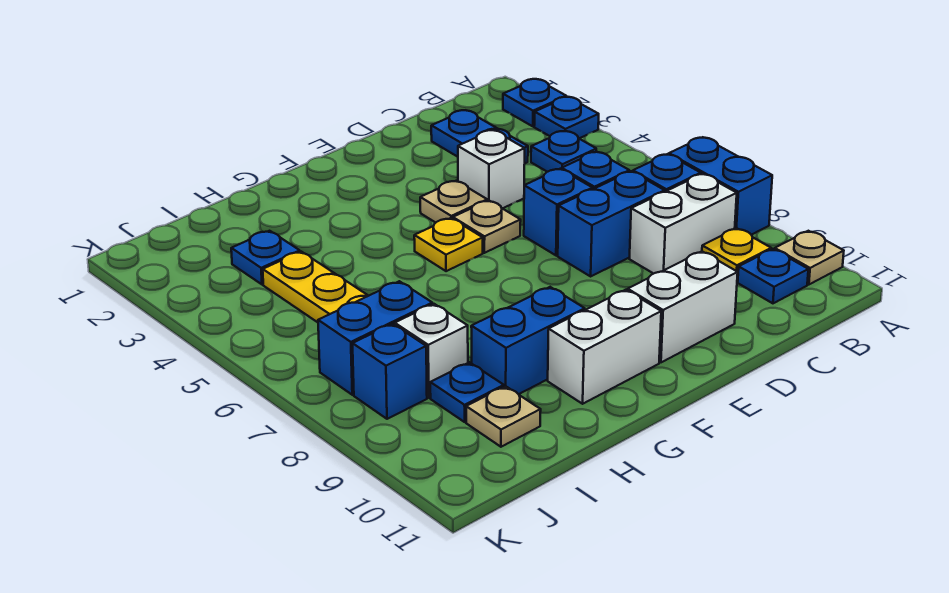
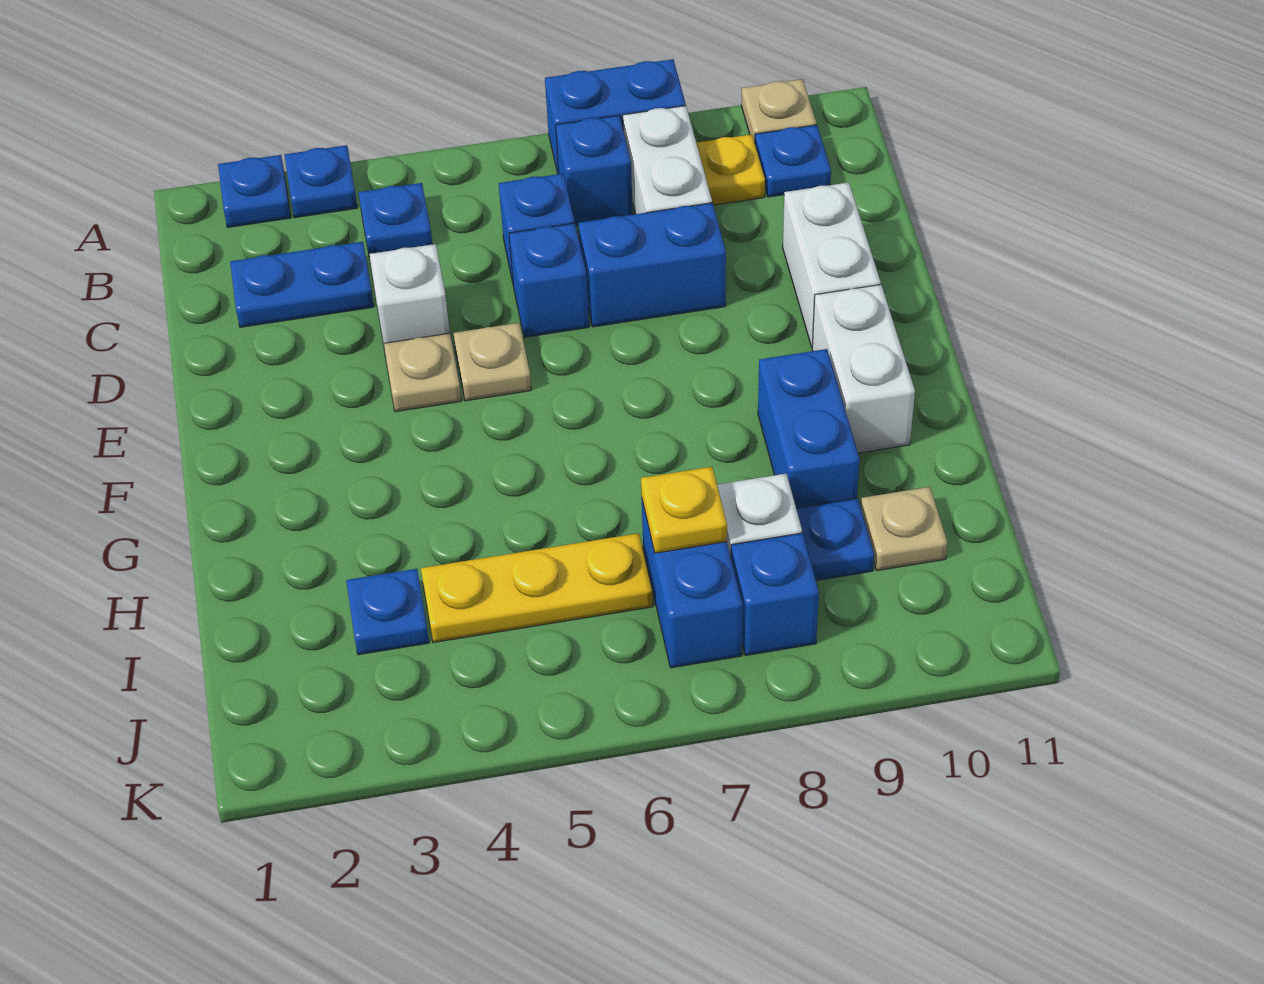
blue 1x2 brick [558,171,665,276] -> blue 1x2 brick turned to [578,203,726,327]
yellow 1x1 plate [414,218,483,271] -> yellow 1x1 plate moved to [641,467,727,553]

